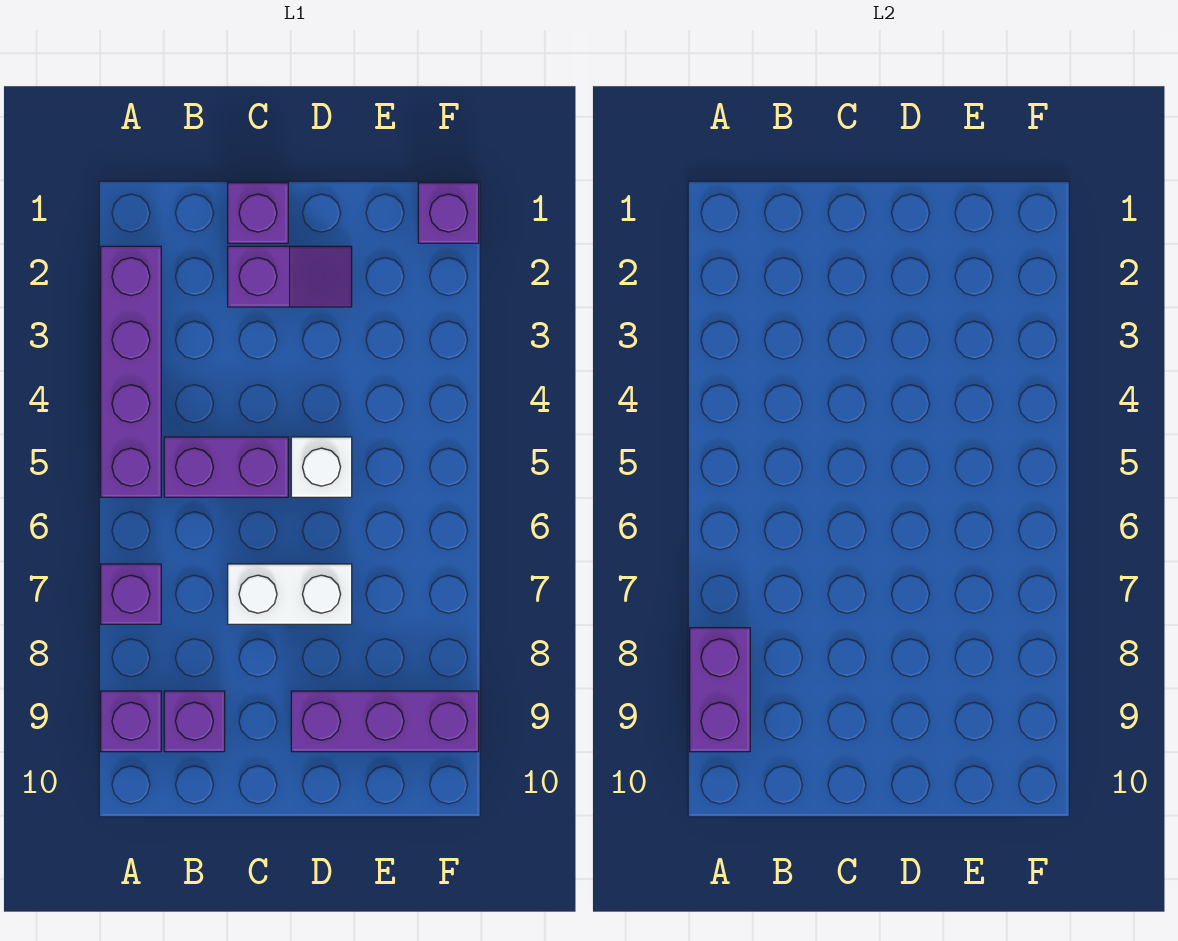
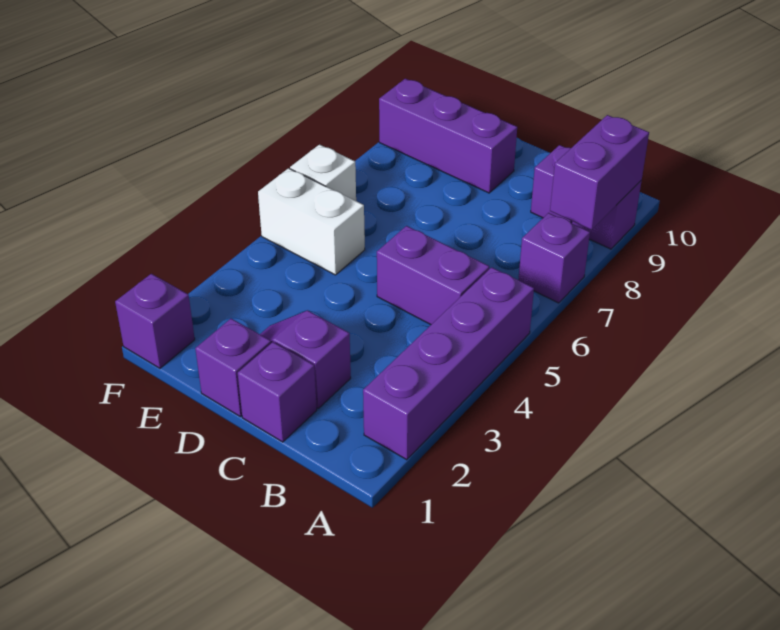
white 1x2 brick [228,564,352,624] -> white 1x2 brick moved to [258,168,365,275]
none -> purple 1x1 brick [195,319,271,417]
white 1x1 brick [291,437,352,497] -> white 1x1 brick moved to [290,145,356,201]

